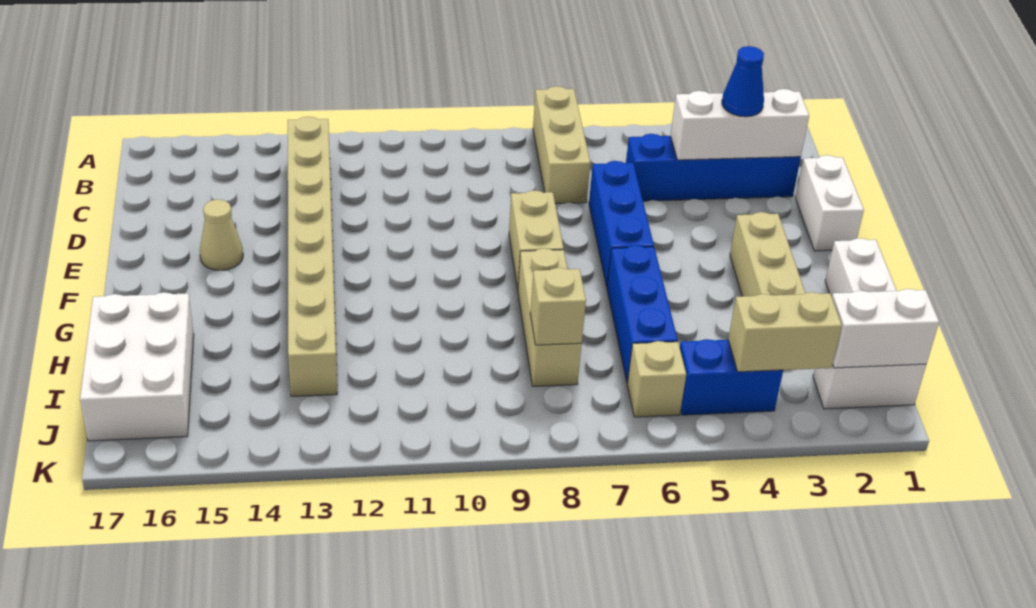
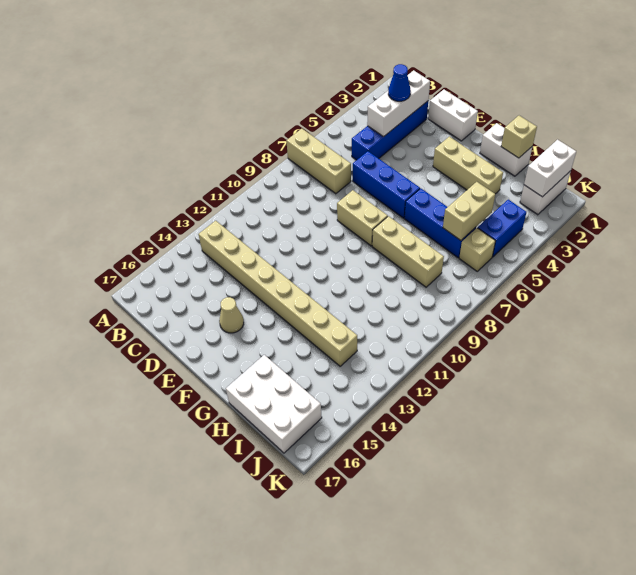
tan 1x1 brick [530,268,586,345] -> tan 1x1 brick moved to [501,116,537,158]
tan 1x2 brick [728,292,842,372] -> tan 1x2 brick moved to [443,182,495,240]

